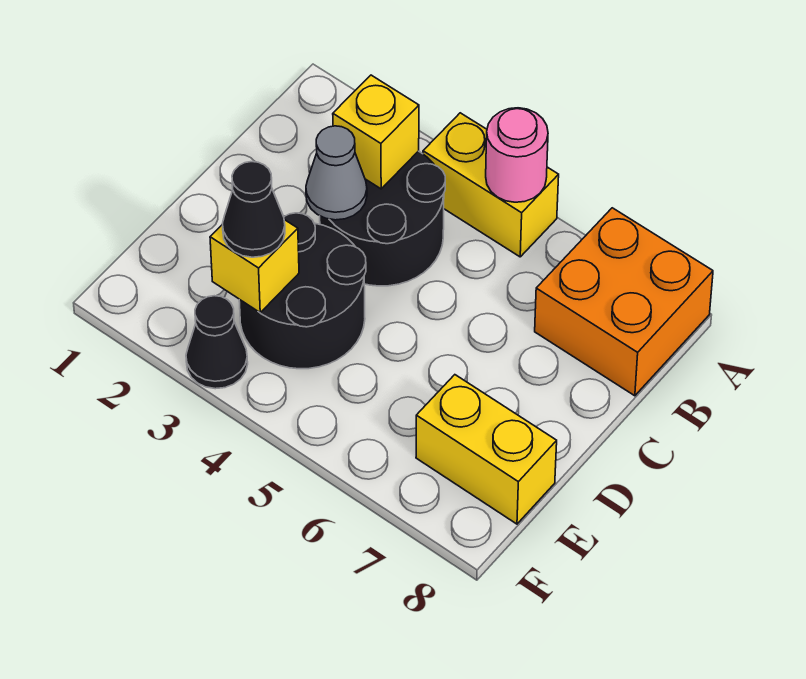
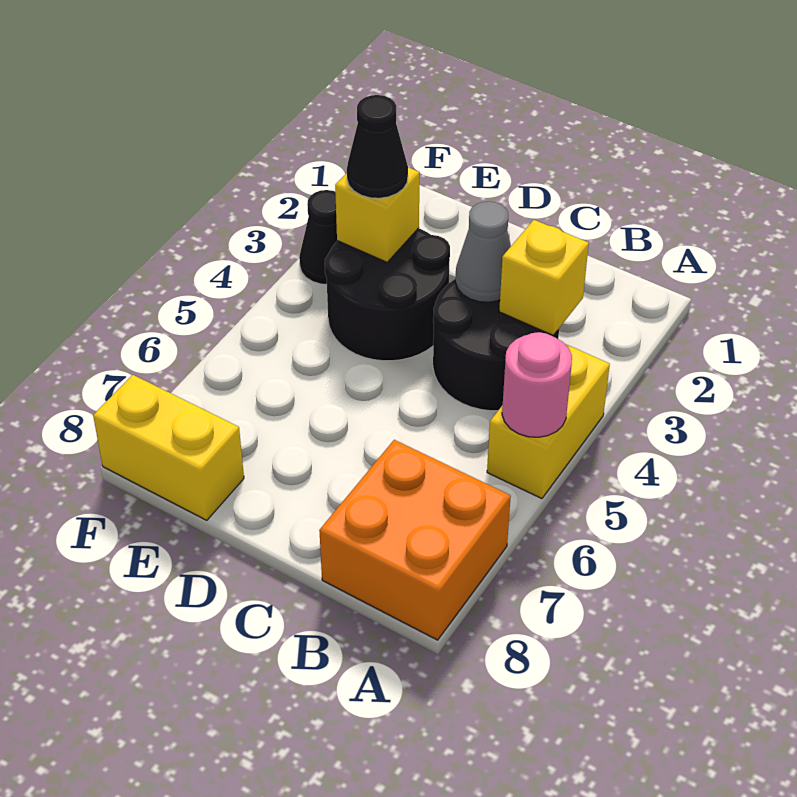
yellow 1x2 brick [416,375,557,524] -> yellow 1x2 brick turned to [93,375,244,520]

